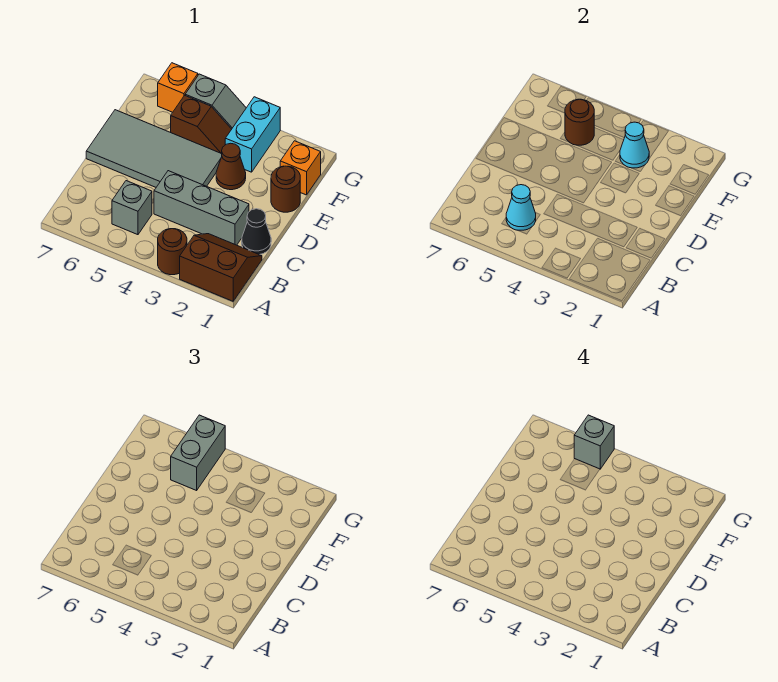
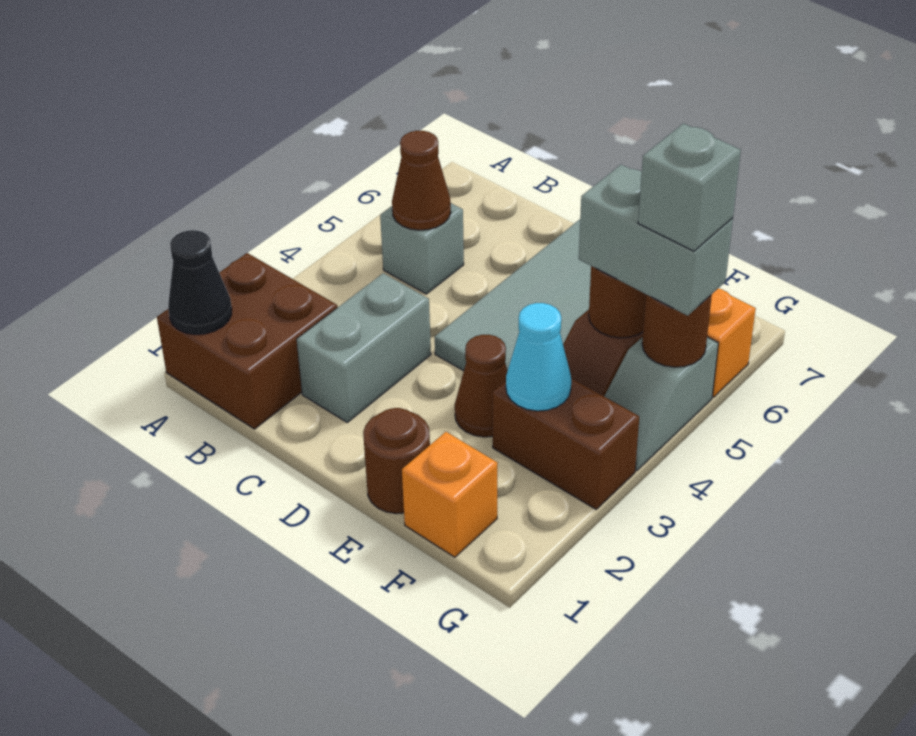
brown 2x2 slope [180,234,262,301] -> brown 2x2 brick [157,253,337,429]
brown 1x1 round brick [158,229,187,275] -> brown 1x1 round brick moved to [642,294,712,367]
cyan 1x1 cone [506,185,536,230] -> brown 1x1 cone [392,131,451,230]
black 1x1 cone [242,209,271,255] -> black 1x1 cone moved to [168,230,232,334]
grey 1x3 brick [154,171,249,245] -> grey 1x2 brick [297,273,431,422]
cyan 1x2 brick [225,97,280,172] -> brown 1x2 brick [493,378,639,509]

